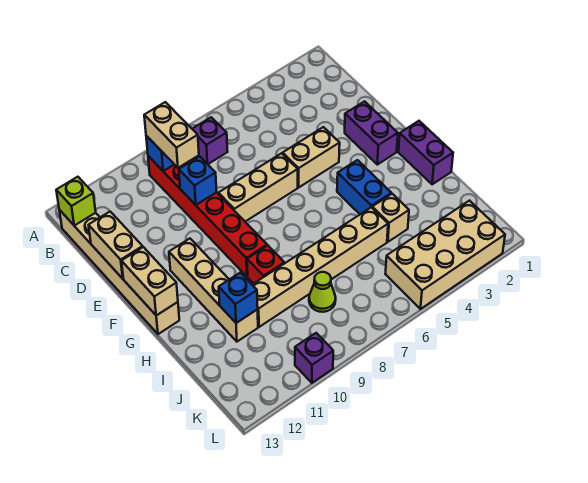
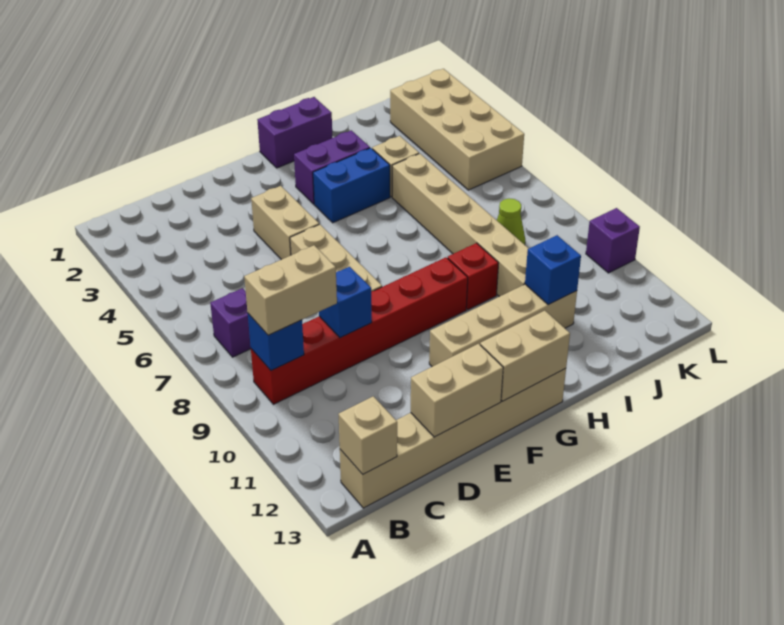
lime 1x1 brick [56,177,96,226] -> tan 1x1 brick [339,396,397,474]
purple 1x2 brick [345,101,398,165] -> purple 1x2 brick moved to [294,130,370,204]

